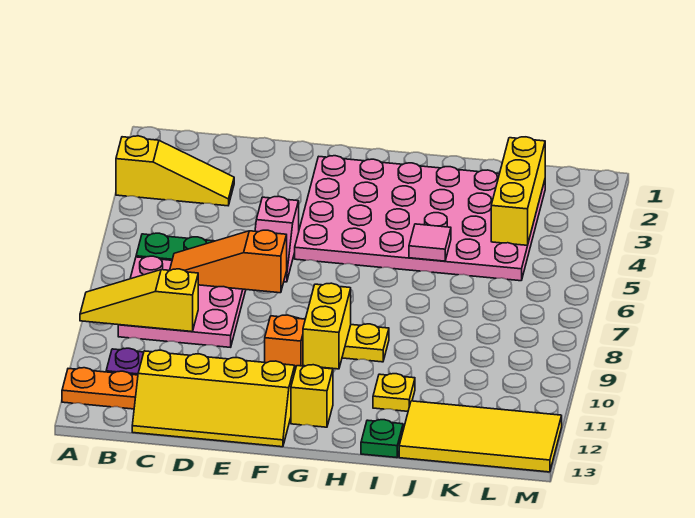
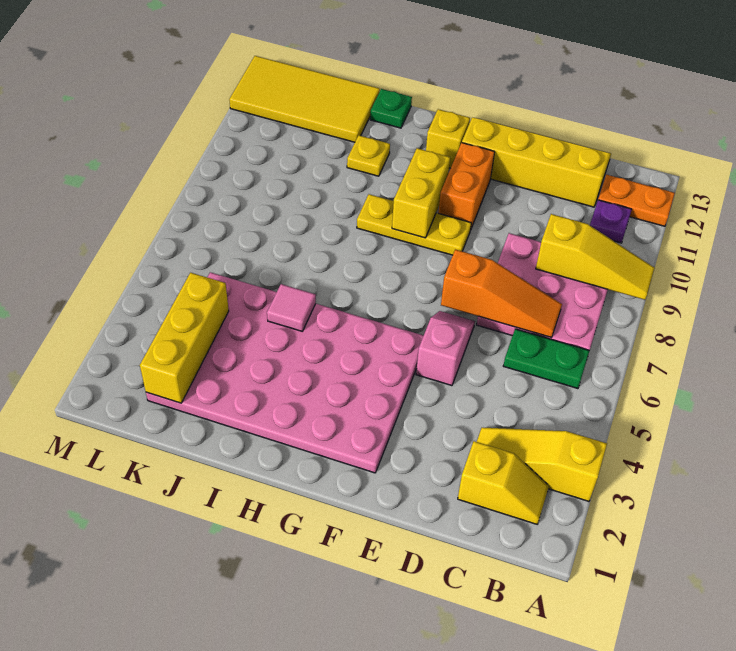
none -> yellow 1x2 slope [458,441,549,524]
orange 1x1 brick [265,315,305,370] -> orange 1x2 brick [438,143,494,228]

